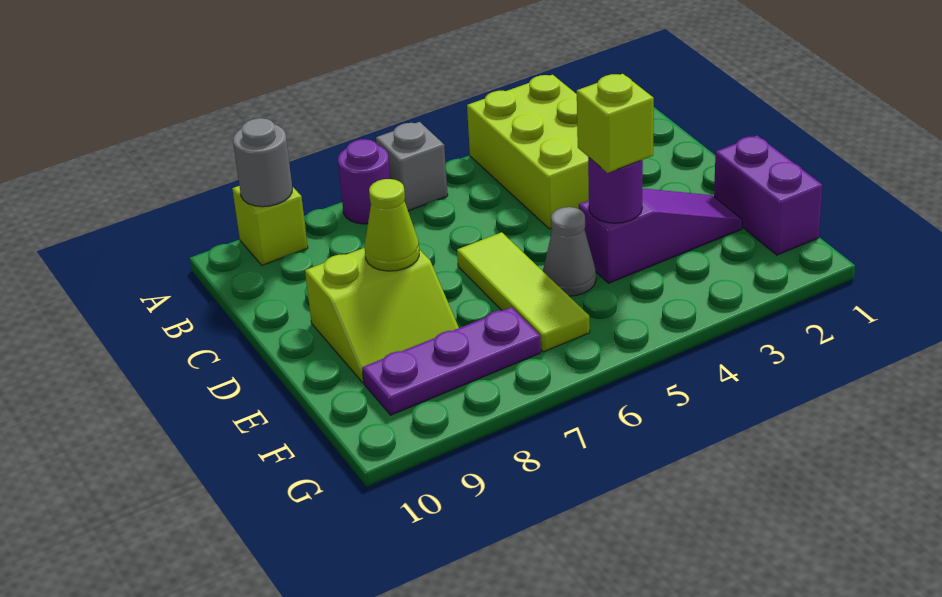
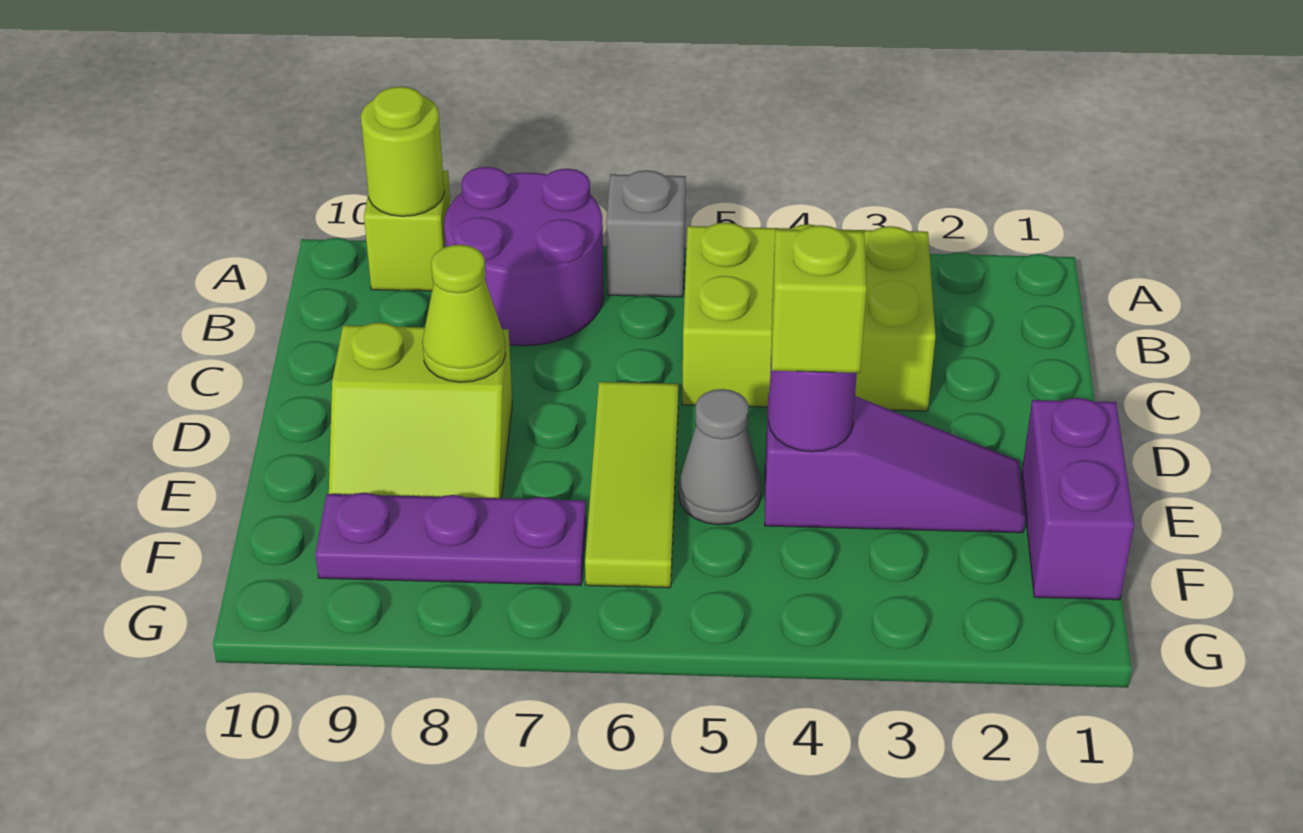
lime 2x3 brick [467,75,589,229] -> lime 2x3 brick turned to [682,223,935,411]
purple 1x1 round brick [338,139,390,224] -> purple 2x2 round brick [444,167,604,346]
grey 1x1 round brick [233,118,292,207] -> lime 1x1 round brick [361,87,444,216]

